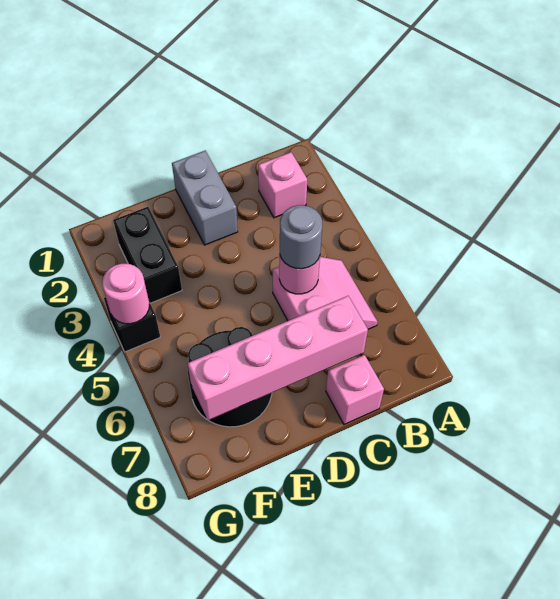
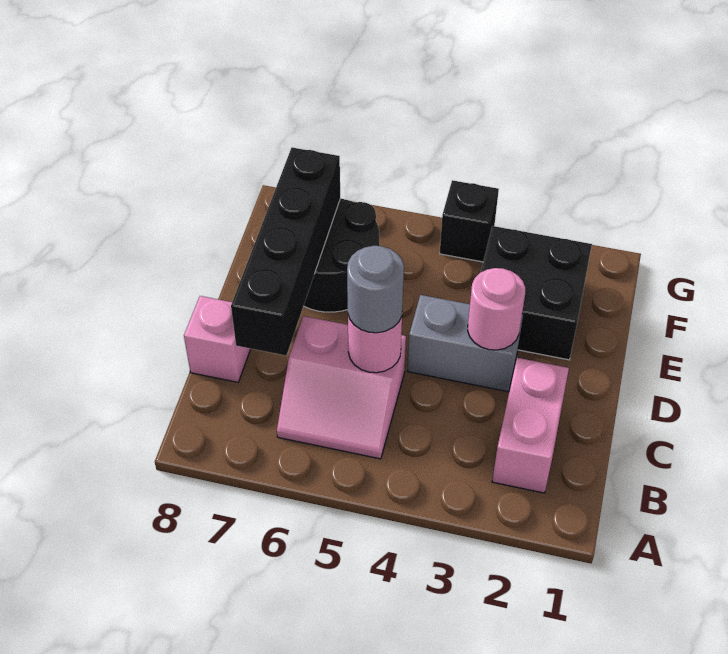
pink 1x1 brick [258,152,307,218] -> pink 1x2 brick [492,358,569,493]
pink 1x4 brick [187,296,368,420] -> black 1x4 brick [231,148,340,356]
grey 1x2 brick [172,151,238,245] -> grey 1x2 brick moved to [408,295,523,392]
black 1x2 brick [113,207,182,303] -> black 2x2 brick [481,226,592,360]
pink 1x1 round brick [102,264,149,324] -> pink 1x1 round brick moved to [468,268,525,350]

